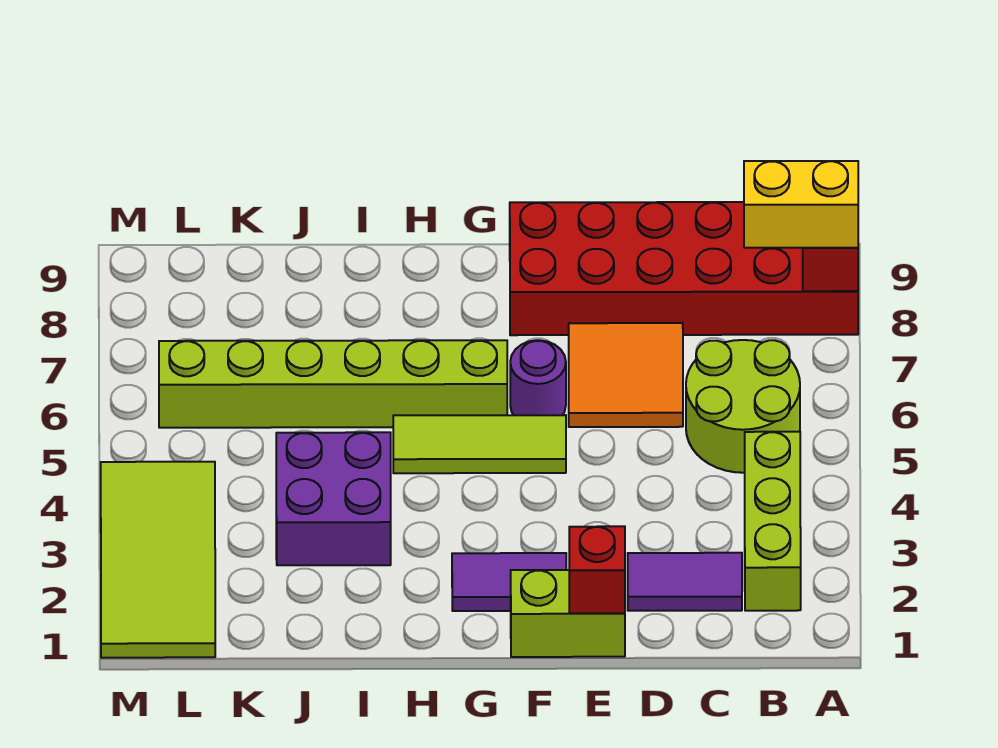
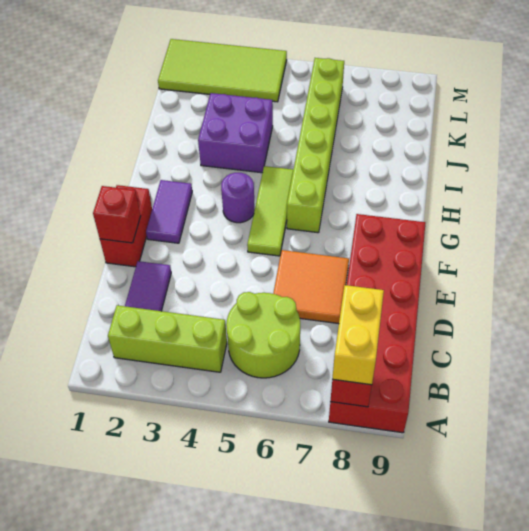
lime 1x2 brick [511,570,625,657] -> red 1x2 brick [100,185,152,267]
purple 1x1 round brick [510,340,566,415] -> purple 1x1 round brick moved to [221,173,255,223]

